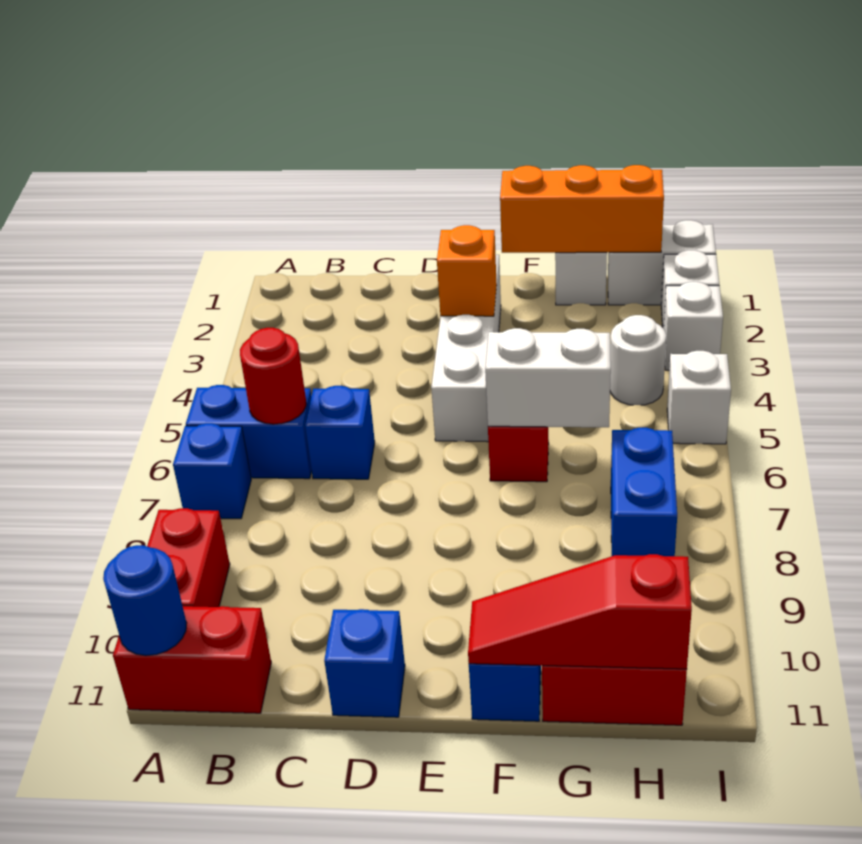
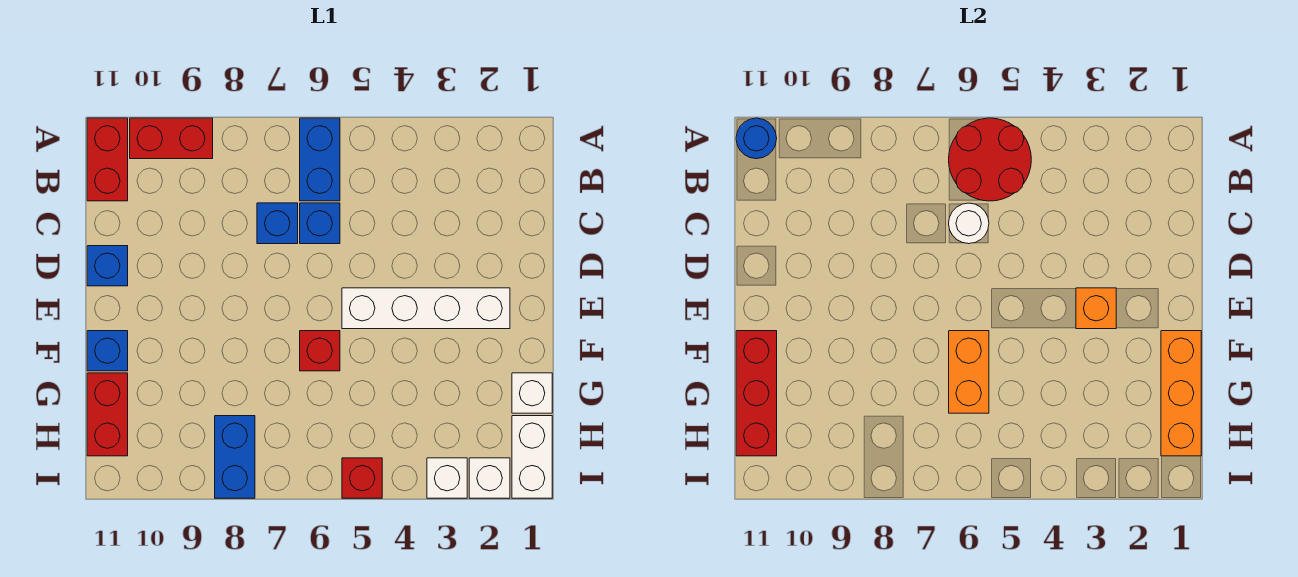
blue 1x1 brick [173,423,251,519] -> blue 1x1 brick moved to [257,203,298,244]
red 1x1 round brick [240,328,306,424] -> red 2x2 round brick [949,118,1031,201]
white 1x2 brick [485,328,611,427] -> orange 1x2 brick [949,331,989,413]
red 1x3 slope [468,554,692,669] -> red 1x3 brick [736,331,777,456]
white 1x1 round brick [610,315,666,405] -> white 1x1 round brick moved to [949,203,989,244]
blue 1x2 brick [611,428,677,556] -> blue 1x2 brick turned to [215,416,255,498]
white 1x1 brick [667,351,731,444] -> red 1x1 brick [342,458,382,498]

